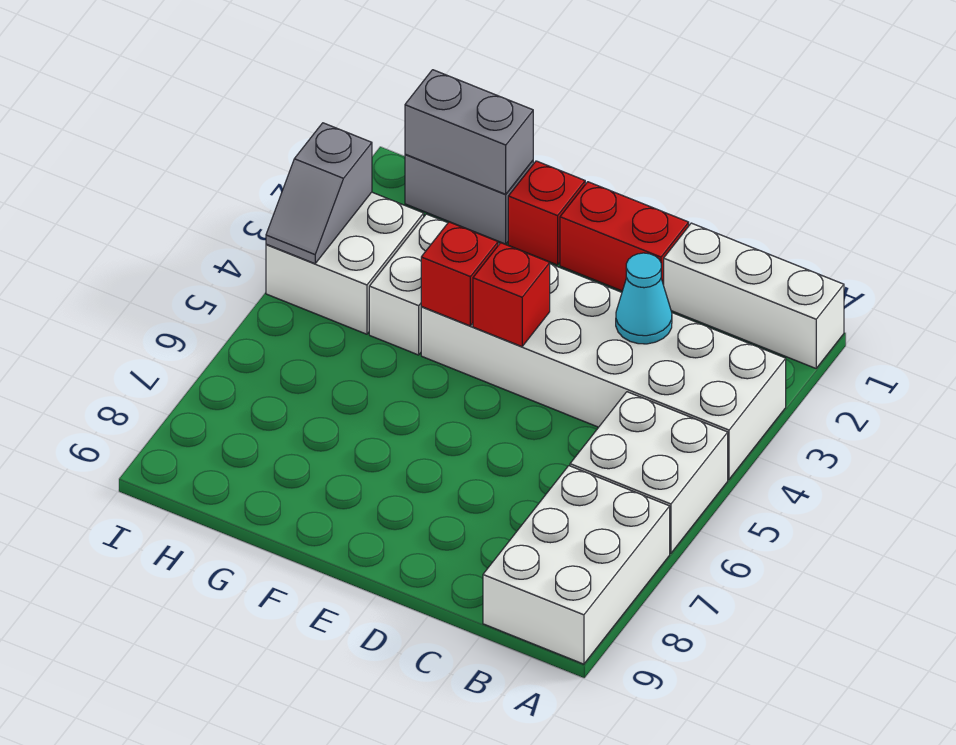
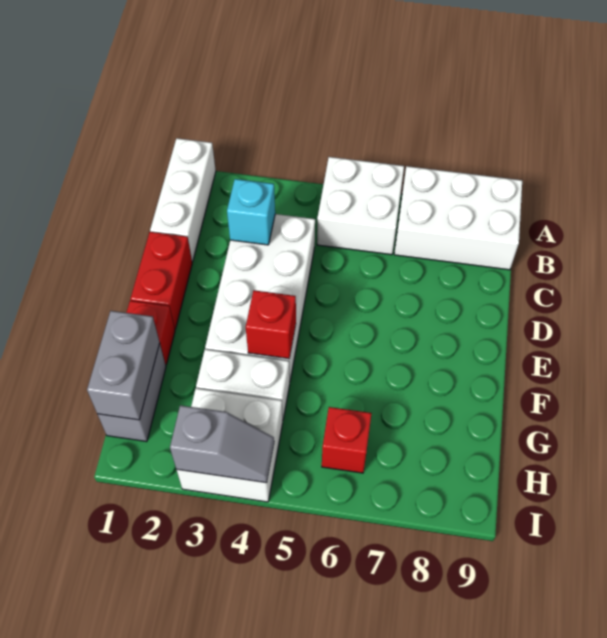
white 2x6 brick [421,243,786,479] -> white 2x4 brick [205,214,315,380]
cyan 1x1 cone [616,253,672,344] -> cyan 1x1 brick [227,179,275,245]
red 1x1 brick [473,243,550,347] -> red 1x1 brick moved to [322,407,372,473]

